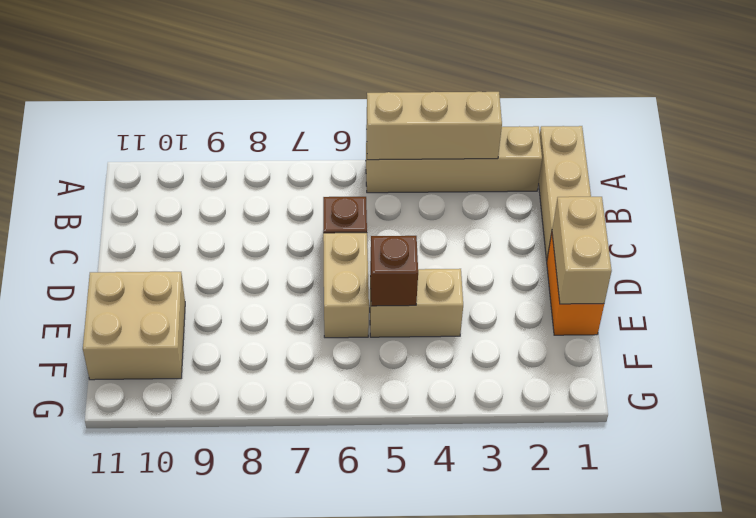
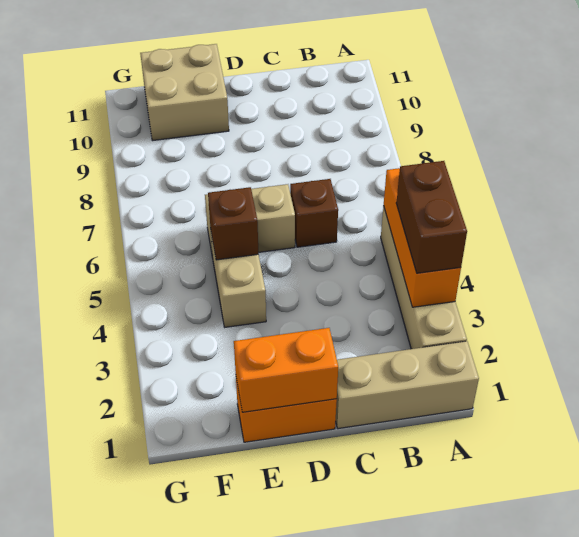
tan 1x3 brick [366,92,502,160] -> orange 1x3 brick [384,168,461,307]
none -> brown 1x2 brick [396,161,467,273]
tan 1x2 brick [552,197,612,304] -> orange 1x2 brick [234,328,338,412]

